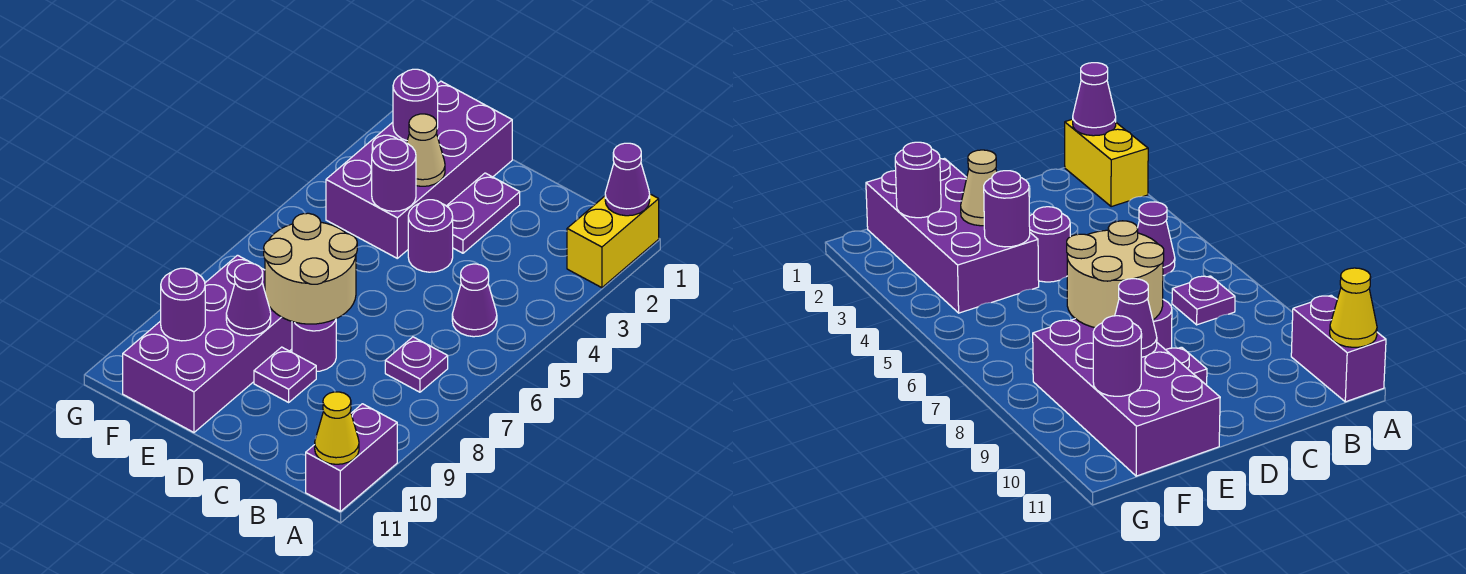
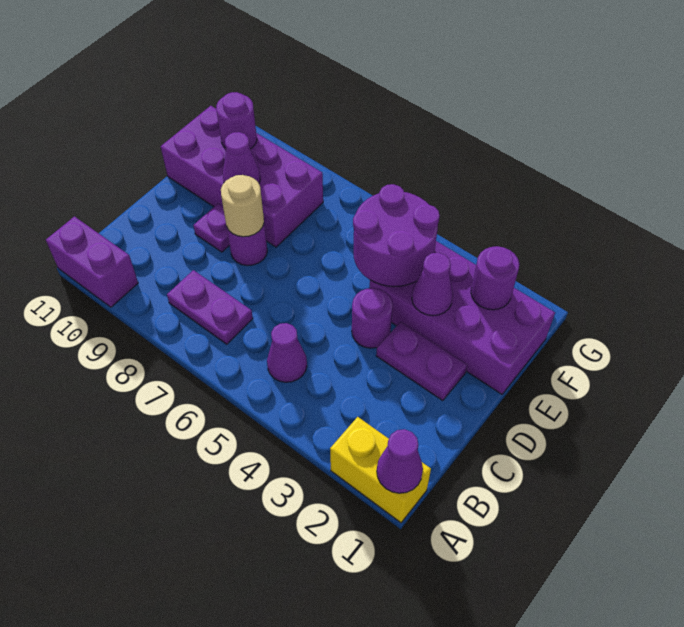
yellow 1x1 cone [315,392,359,464] -> none
purple 1x1 plate [385,337,448,392] -> purple 1x2 plate [167,270,253,344]
tan 2x2 round brick [264,213,357,324] -> tan 1x1 round brick [221,175,264,237]
tan 1x1 cone [407,114,445,186] -> purple 1x1 cone [412,253,453,316]
purple 1x1 round brick [372,139,416,211] -> purple 2x2 round brick [353,184,440,287]

